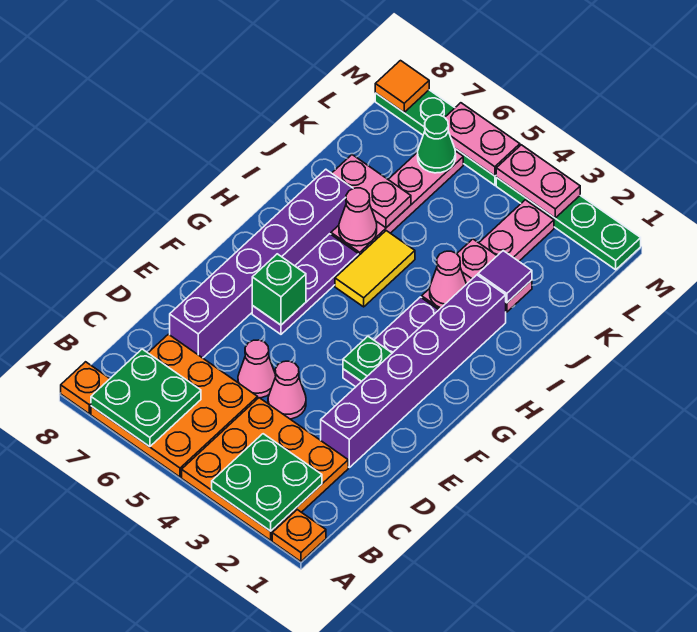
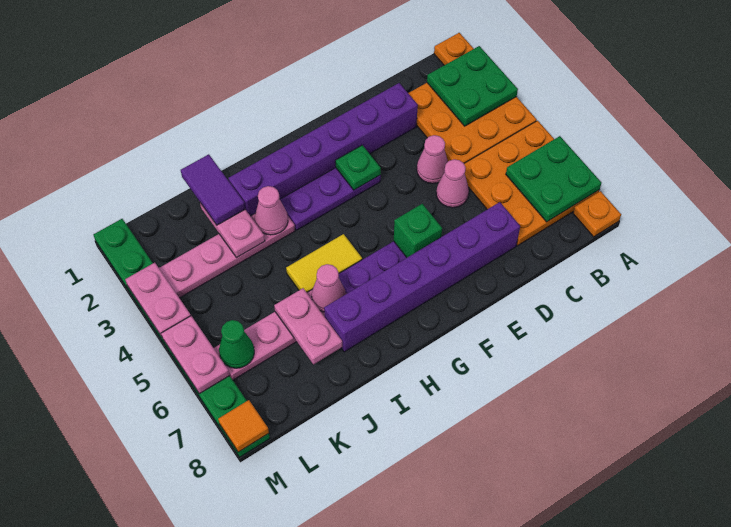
purple 1x1 tile [478,251,532,303] -> purple 1x2 tile [181,154,245,225]

